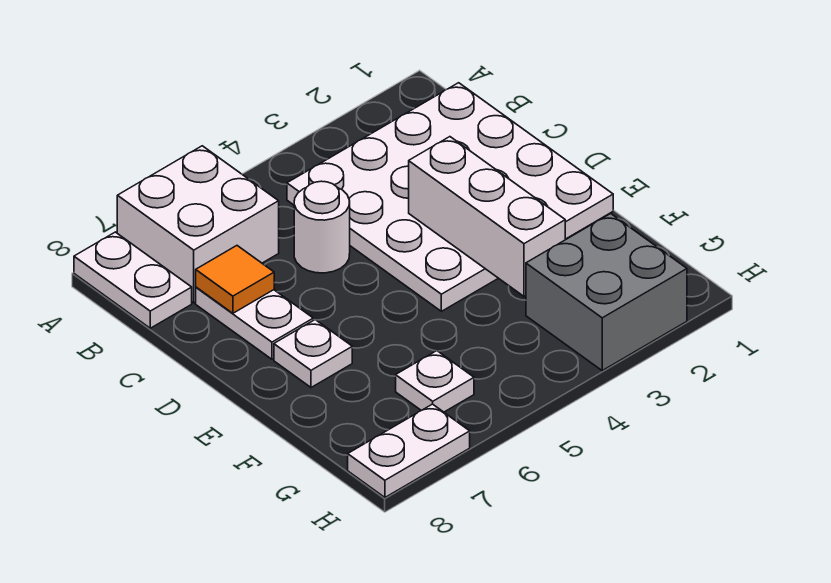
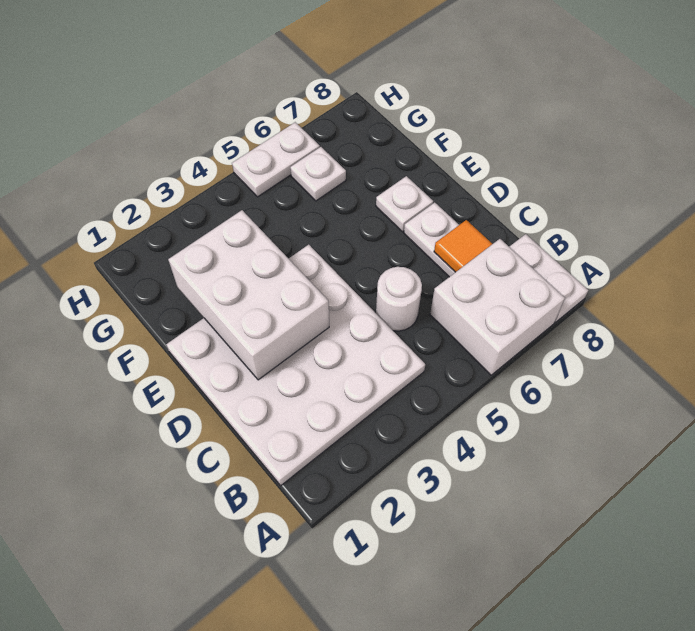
white 1x3 brick [409,137,565,296] -> white 2x3 brick [168,210,329,380]
grey 2x2 brick [526,214,687,370] -> none
white 1x2 plate [348,404,470,497] -> white 1x2 plate moved to [232,122,320,197]

